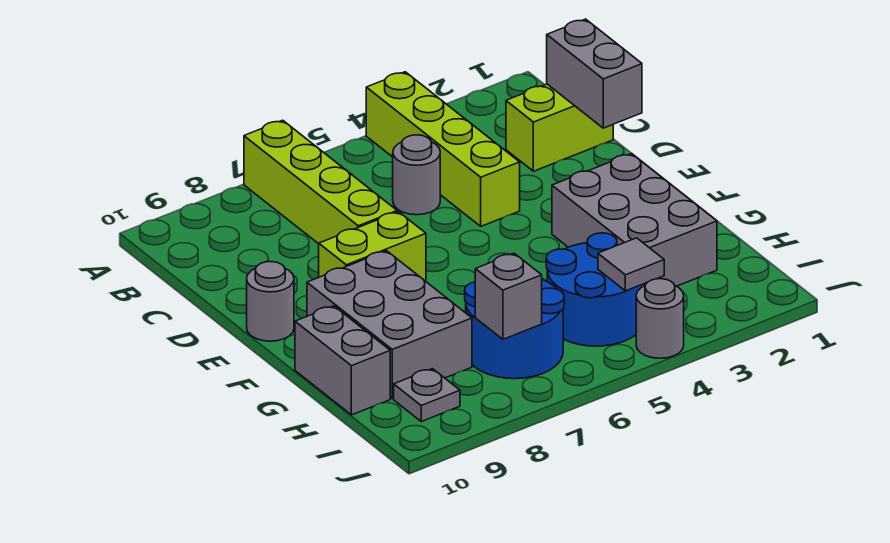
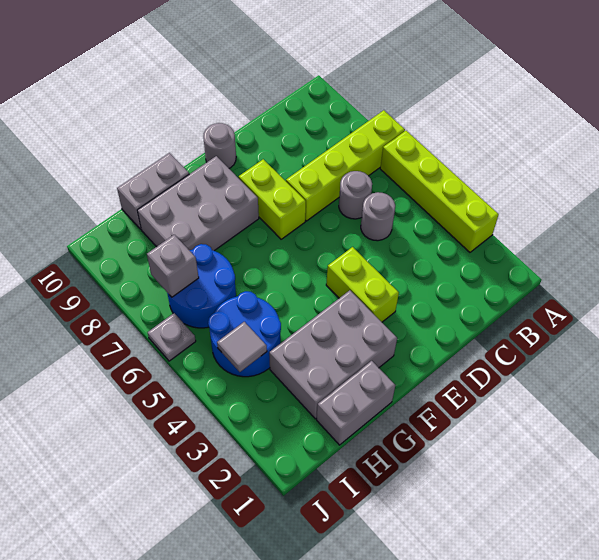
lime 1x4 brick [366,72,520,226] -> lime 1x4 brick turned to [380,131,499,252]
lime 1x2 brick [506,84,613,171] -> lime 1x2 brick moved to [326,247,399,322]
grey 1x2 brick [547,19,642,128] -> grey 1x2 brick moved to [317,361,395,445]
grey 1x1 plate [394,369,460,421] -> grey 1x1 plate moved to [148,313,196,361]
grey 1x1 round brick [636,279,684,358] -> grey 1x1 round brick moved to [339,171,372,219]

